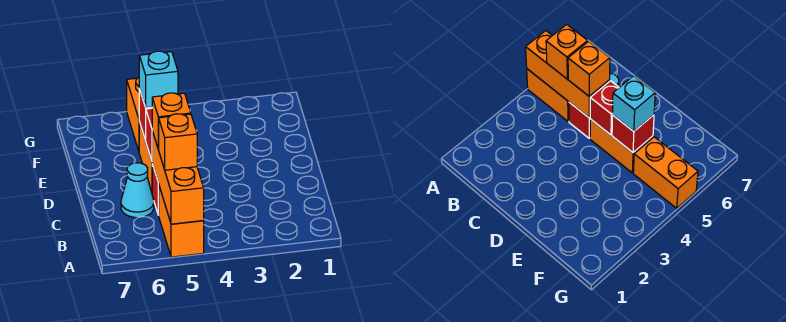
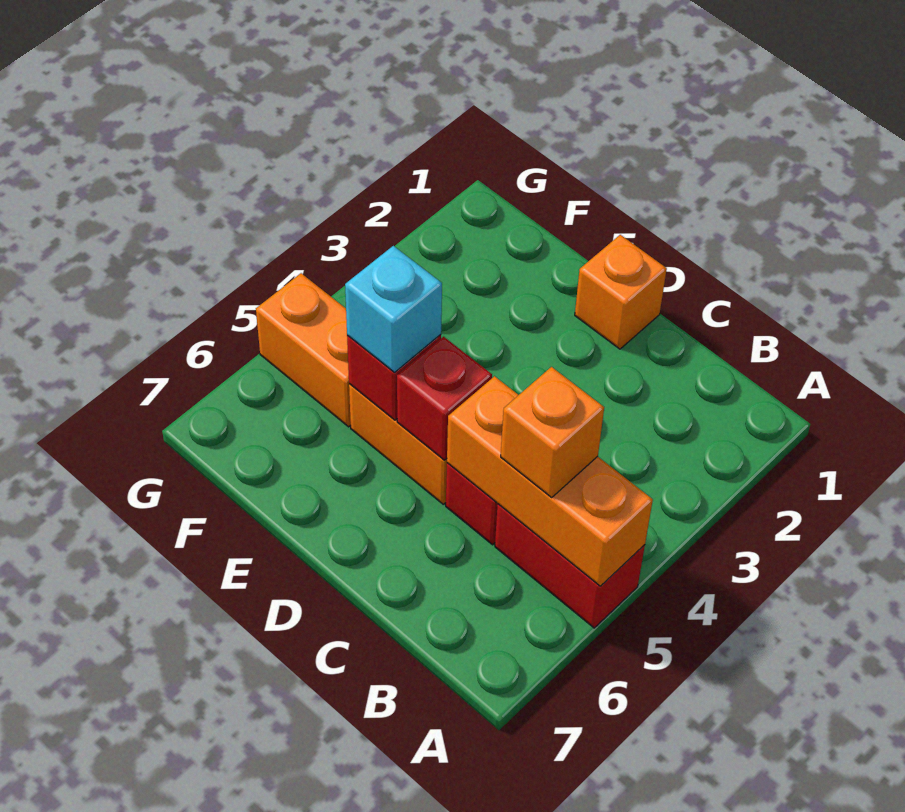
orange 1x2 brick [159,187,204,257] -> red 1x2 brick [495,504,645,628]
orange 1x1 brick [152,93,191,149] -> orange 1x1 brick moved to [575,235,667,349]
cyan 1x1 cone [121,163,154,218] -> none

